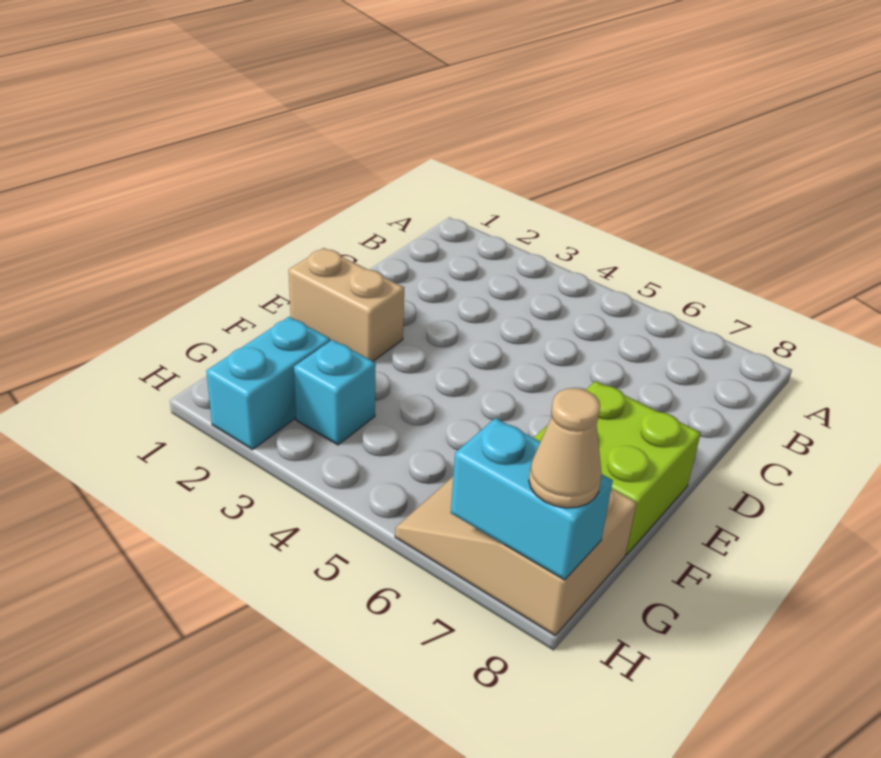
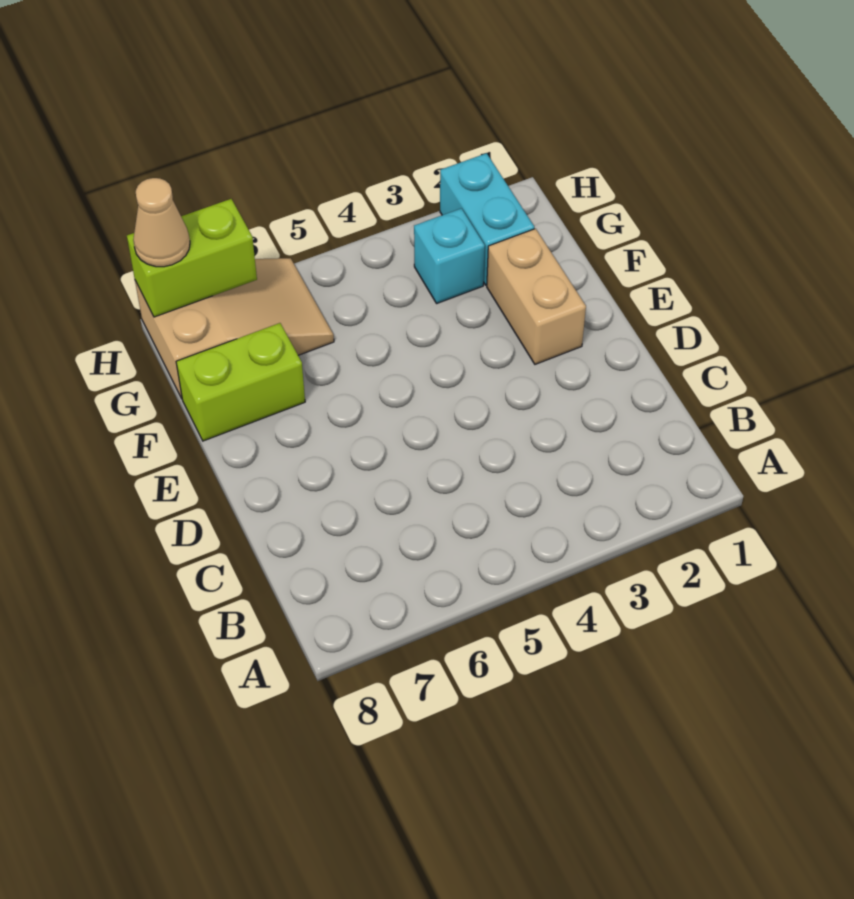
tan 1x2 brick [289,248,404,361] -> tan 1x2 brick turned to [487,229,586,364]
lime 2x2 brick [534,381,701,555] -> lime 1x2 brick [176,323,305,441]
cyan 1x2 brick [451,418,613,580] -> lime 1x2 brick [127,199,257,317]

